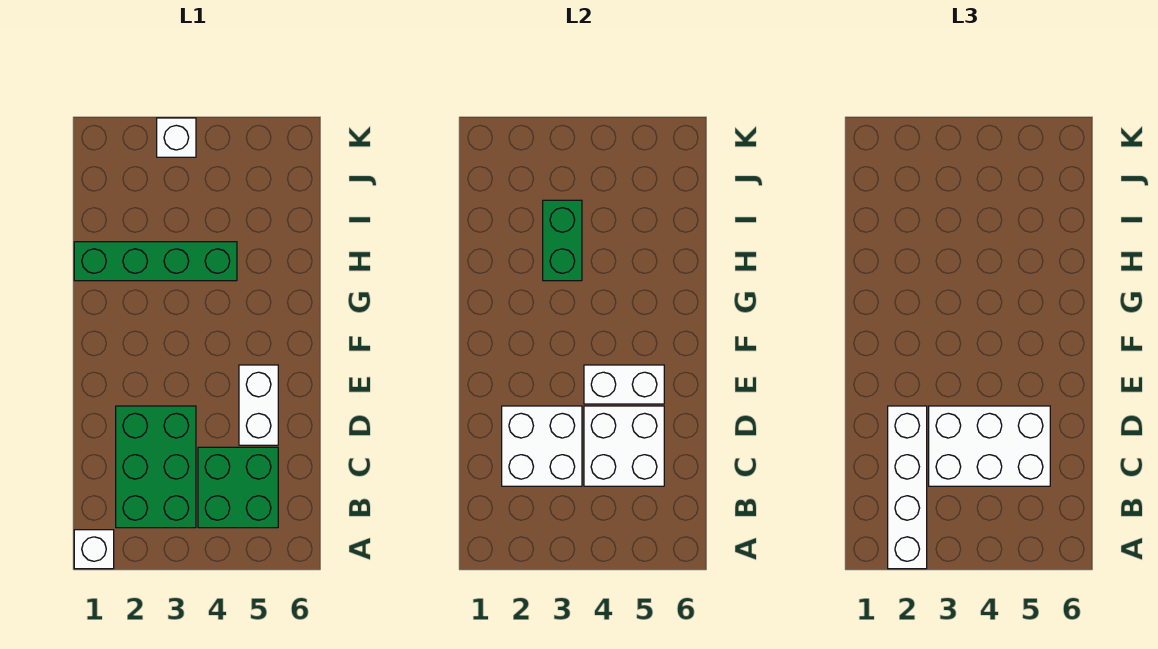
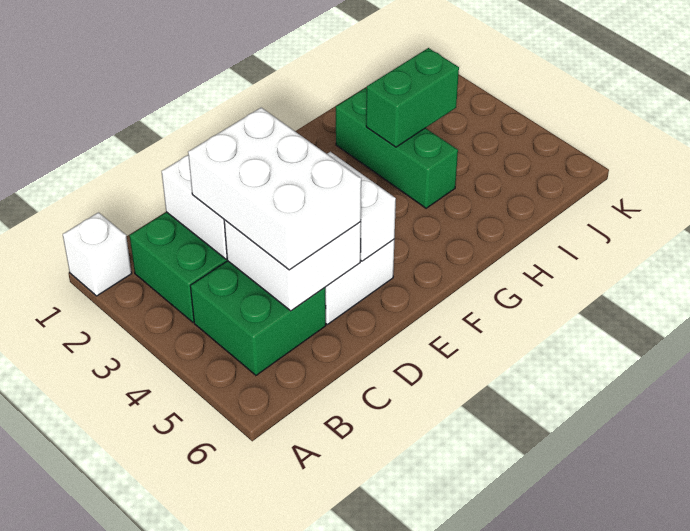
white 1x4 brick [888,406,927,569] -> none
green 1x4 brick [74,242,237,281] -> green 1x3 brick [336,88,458,208]
white 1x1 brick [157,118,196,157] -> none

